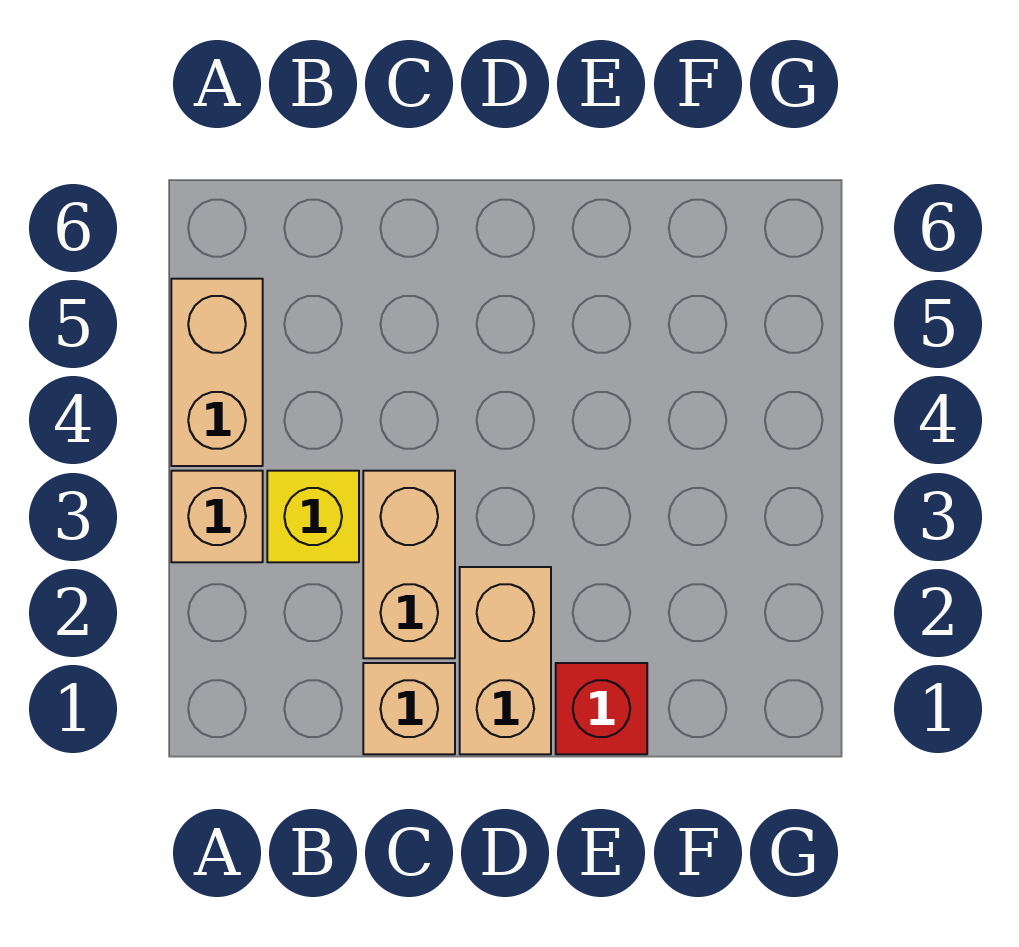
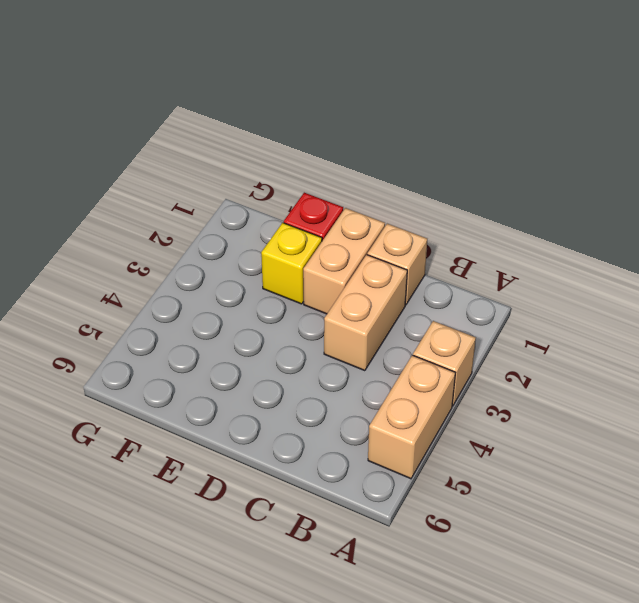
yellow 1x1 brick [267,471,359,562] -> yellow 1x1 brick moved to [261,223,322,304]

